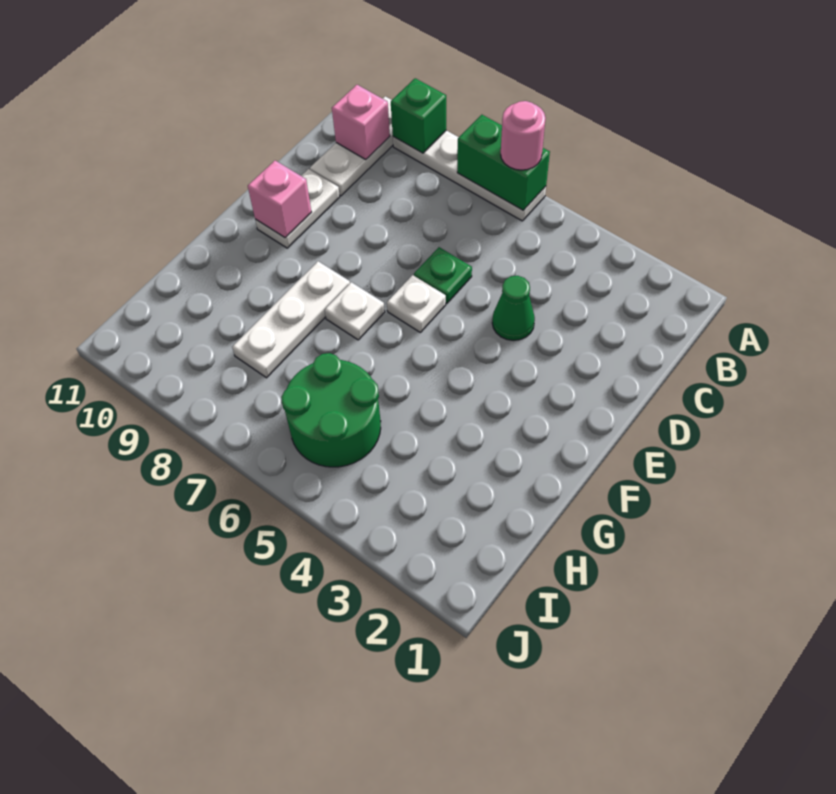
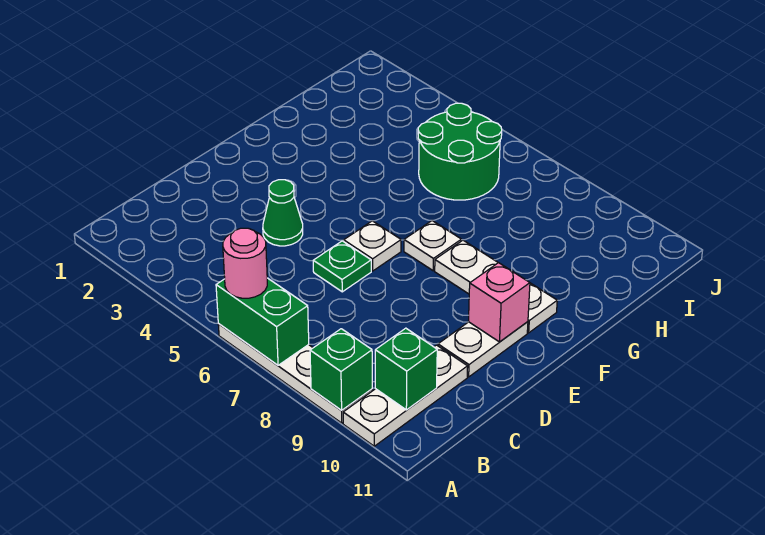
pink 1x1 brick [332,85,390,159] -> green 1x1 brick [375,328,437,410]
white 1x3 plate [232,261,350,378] -> white 1x3 plate turned to [435,240,557,333]

